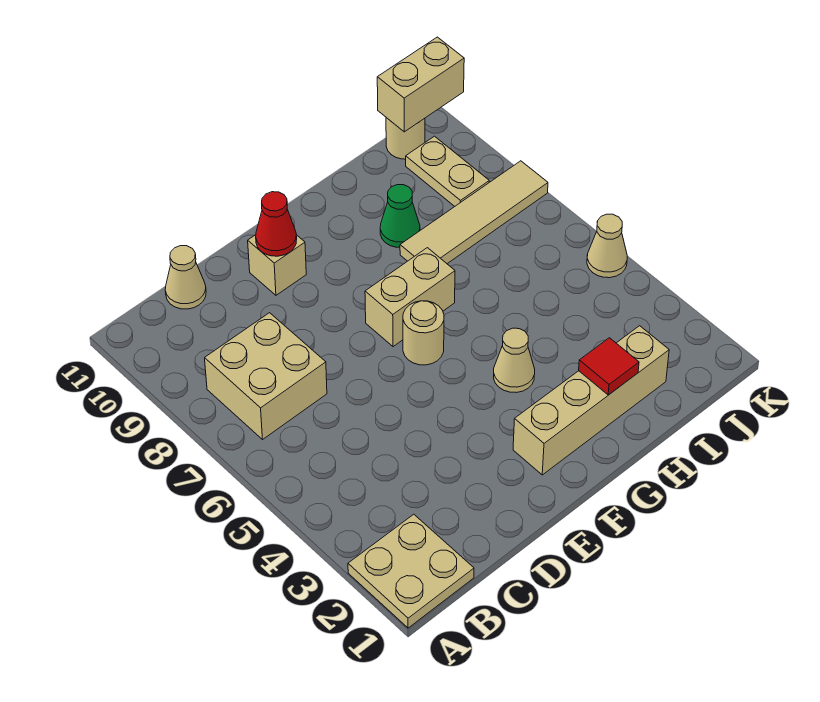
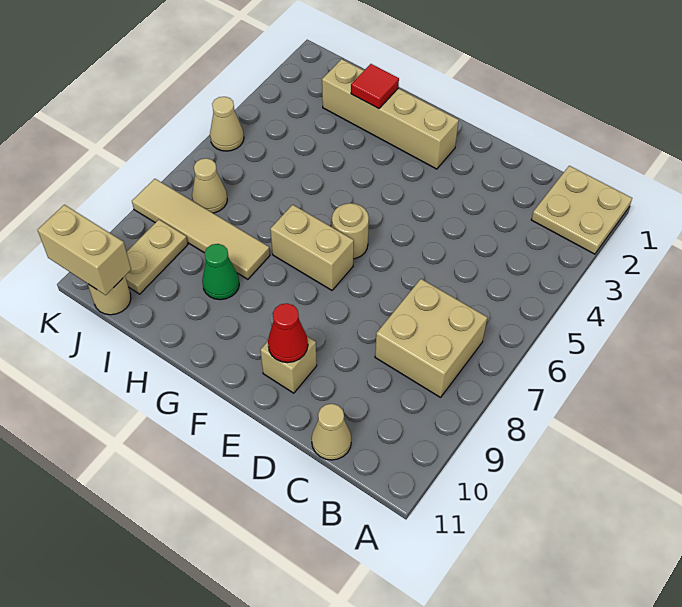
tan 1x1 cone [494,328,535,393] -> tan 1x1 cone moved to [192,158,227,213]

